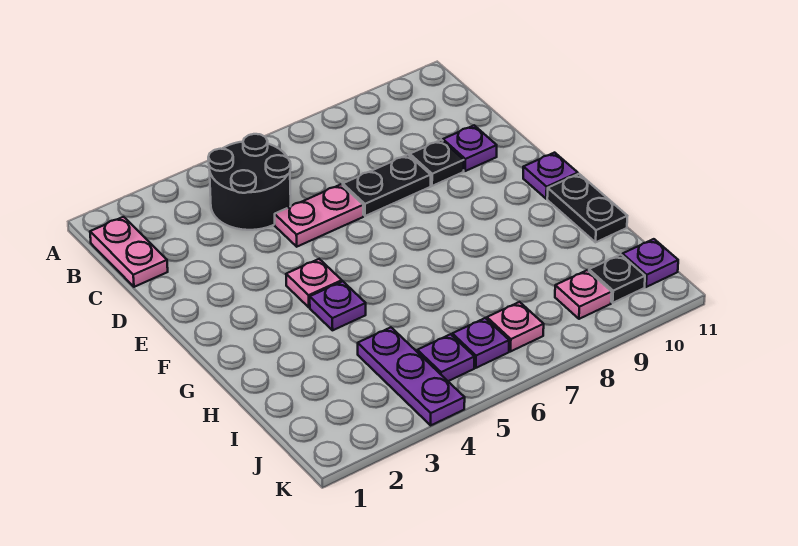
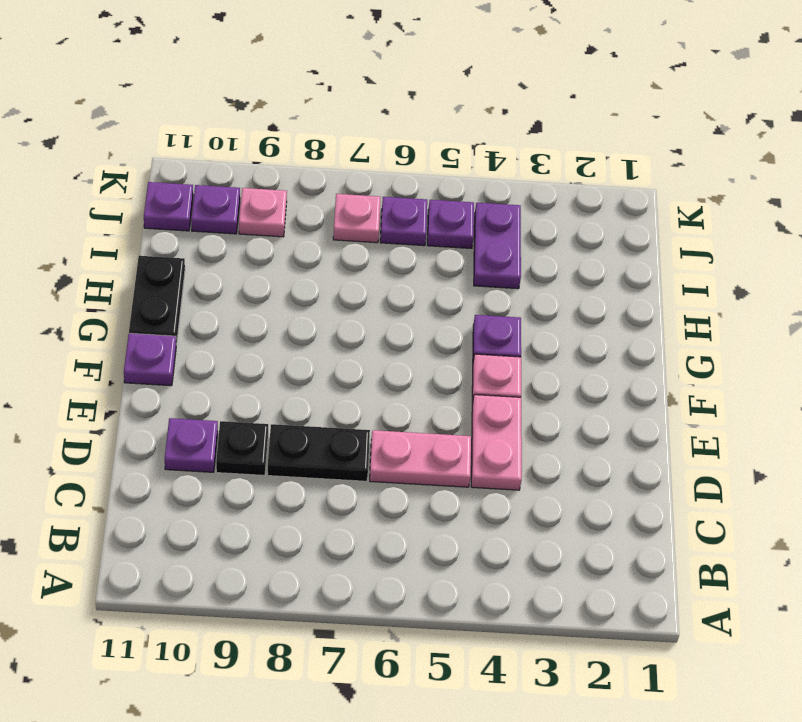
pink 1x2 plate [90,217,168,287] -> pink 1x2 plate moved to [471,395,522,490]
black 2x2 round brick [208,134,291,230] -> none
purple 1x3 plate [358,327,465,425] -> purple 1x2 plate [474,203,521,289]
black 1x1 plate [589,254,645,303] -> purple 1x1 plate [191,185,240,234]

